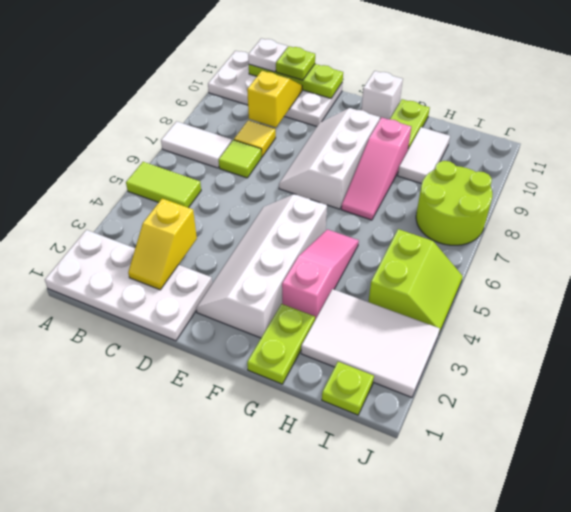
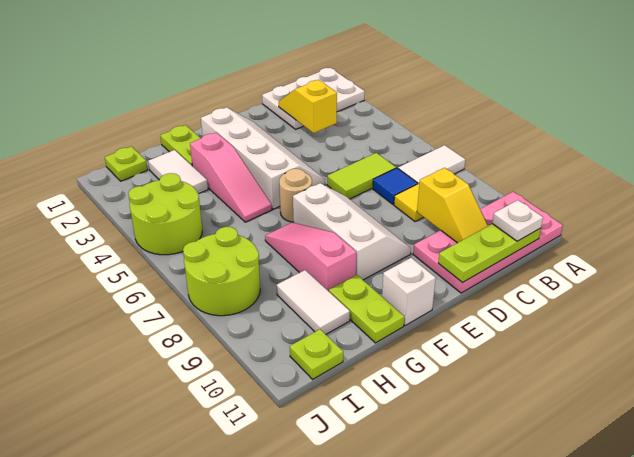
white 2x4 plate [45,230,212,341] -> white 2x3 plate [262,68,365,129]
lime 1x2 tile [126,162,201,208] -> lime 1x2 tile moved to [327,153,396,199]
white 2x4 plate [208,51,343,126] -> pink 2x4 plate [413,192,563,293]
lime 1x1 tile [219,140,261,178] -> blue 1x1 tile [373,168,417,204]
lime 1x1 plate [276,46,315,80] -> lime 1x1 plate moved to [290,329,343,379]
none -> tan 1x1 round brick [279,169,312,222]
white 2x3 tile [301,289,440,397] -> white 1x2 tile [148,150,208,194]
lime 2x2 slope [368,229,463,333] -> lime 2x2 round brick [128,173,202,255]

